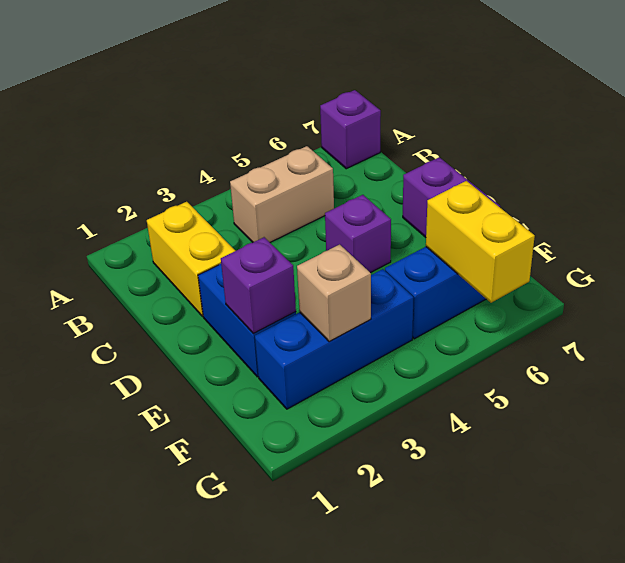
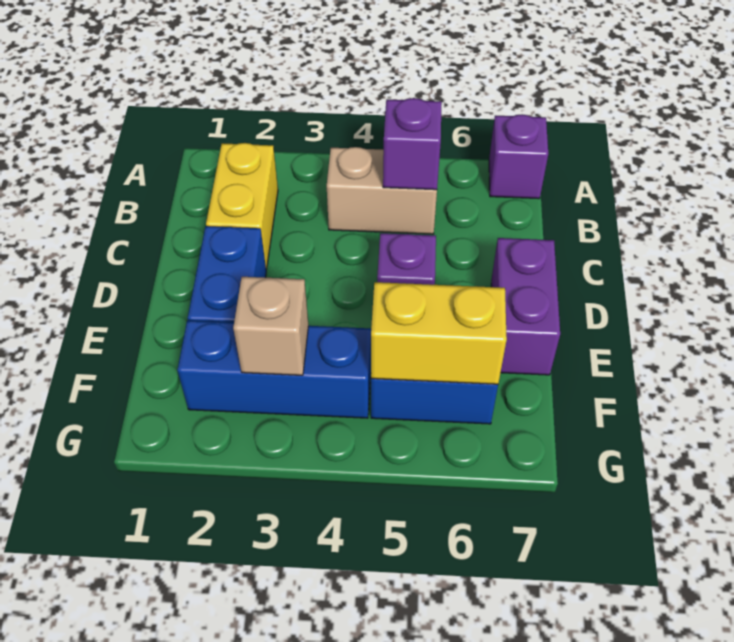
purple 1x1 brick [221,237,296,333] -> purple 1x1 brick moved to [383,98,442,190]
yellow 1x2 brick [426,181,535,303] -> yellow 1x2 brick turned to [371,282,507,384]

